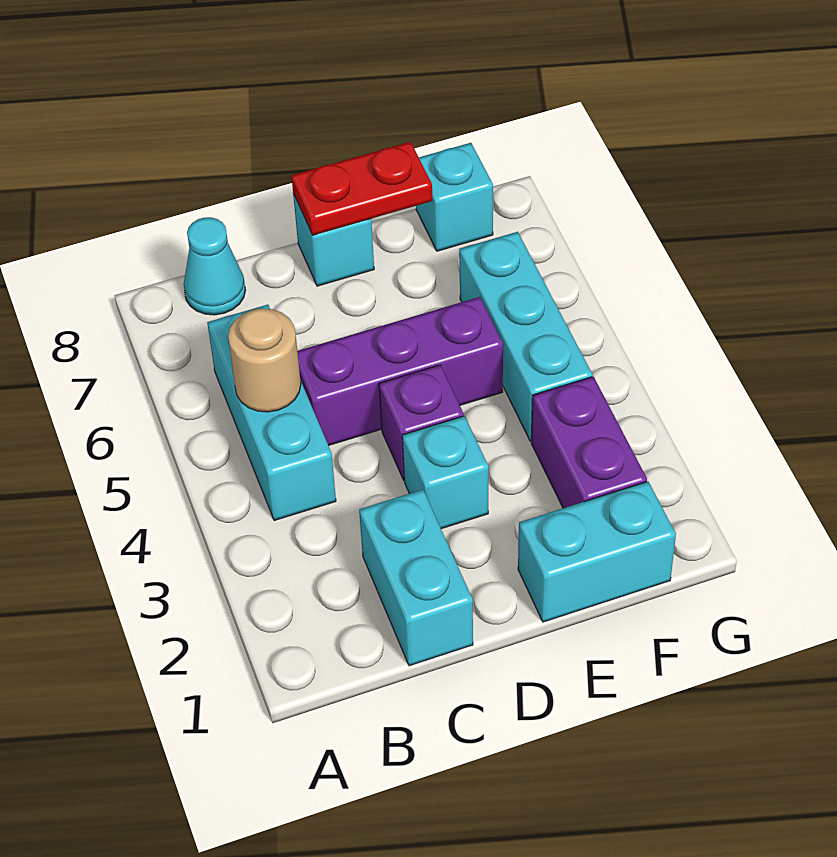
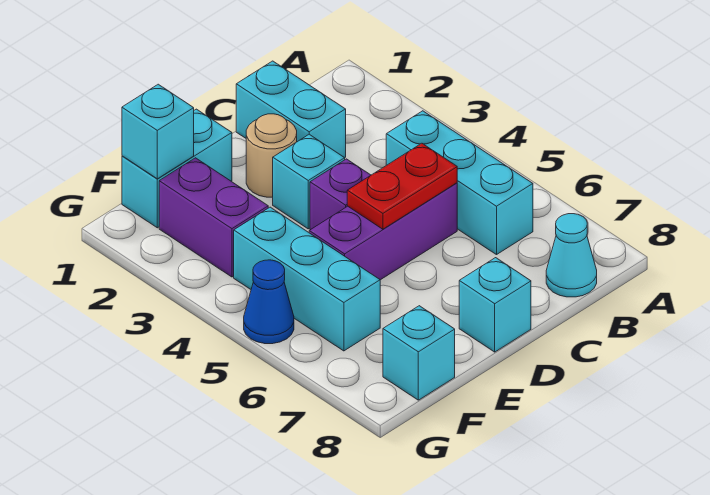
tan 1x1 round brick [228,309,301,412] -> tan 1x1 round brick moved to [246,114,297,197]
red 1x2 plate [292,142,432,235] -> red 1x2 plate moved to [347,143,457,229]
none -> cyan 1x1 brick [122,84,194,179]
none -> blue 1x1 cone [244,260,294,344]

